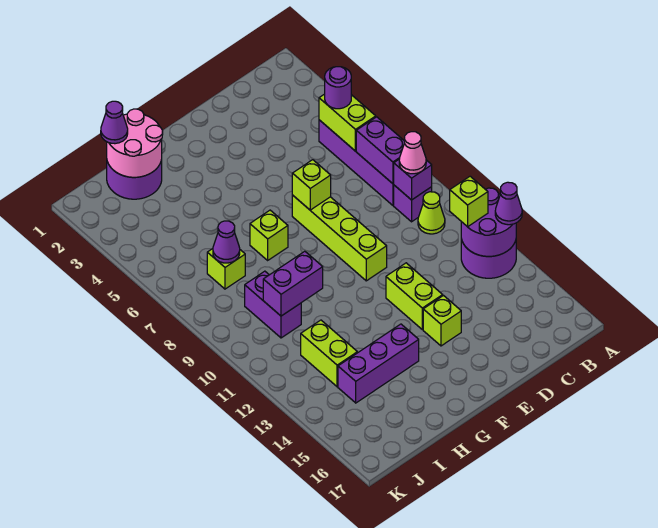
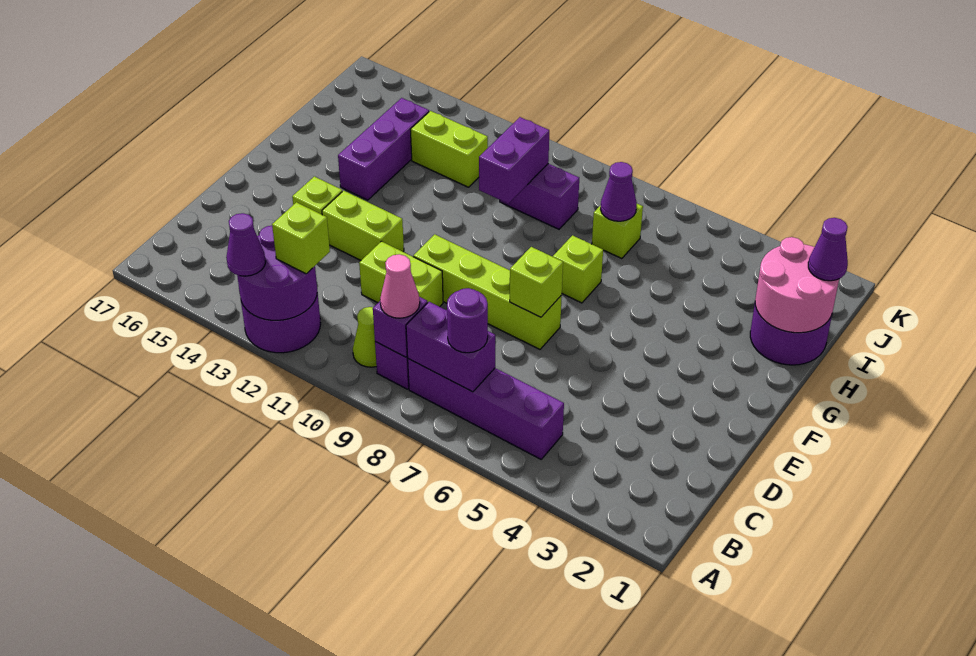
lime 1x2 brick [319,94,376,151] -> lime 1x2 brick moved to [359,241,443,307]
purple 1x1 round brick [325,67,351,109] -> purple 1x1 round brick moved to [447,288,488,353]

